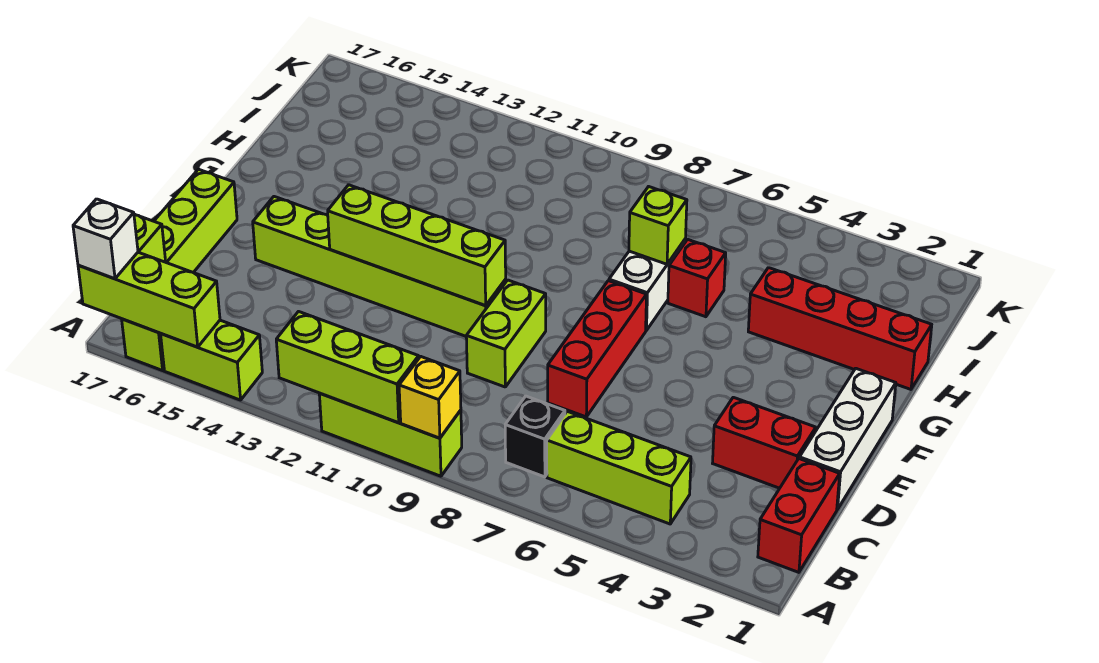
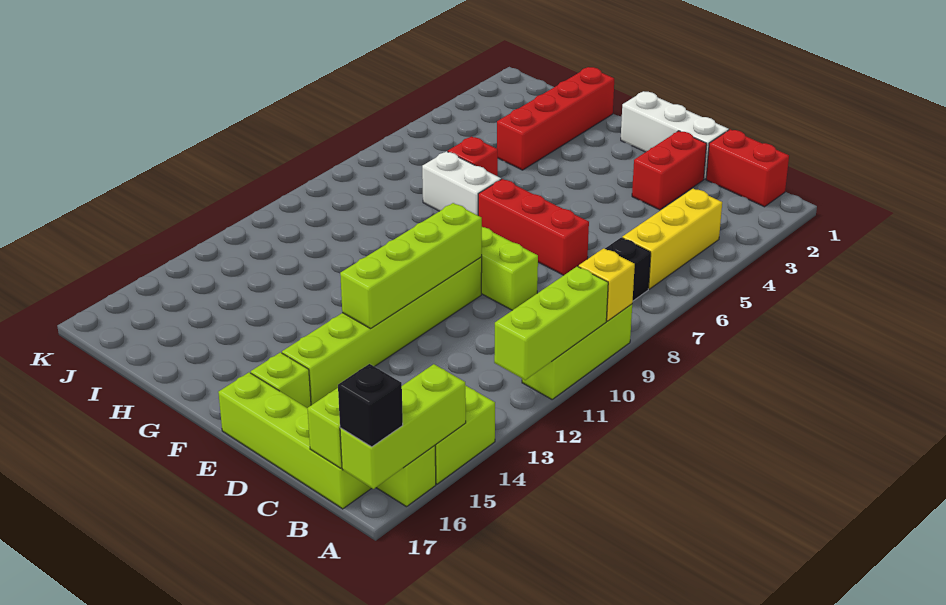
white 1x1 brick [73,199,138,279] -> black 1x1 brick [338,364,403,447]
lime 1x3 brick [547,411,691,524] -> yellow 1x3 brick [622,189,722,289]
lime 1x1 brick [629,187,687,264] -> lime 1x1 brick moved to [251,352,311,408]

